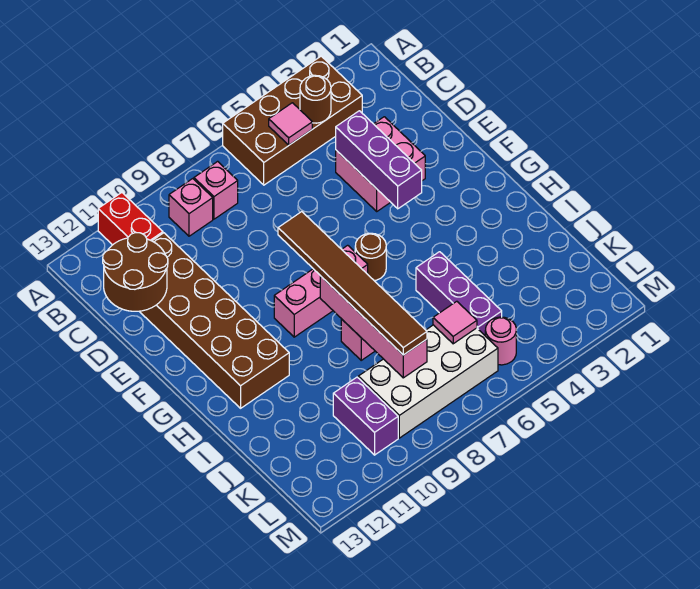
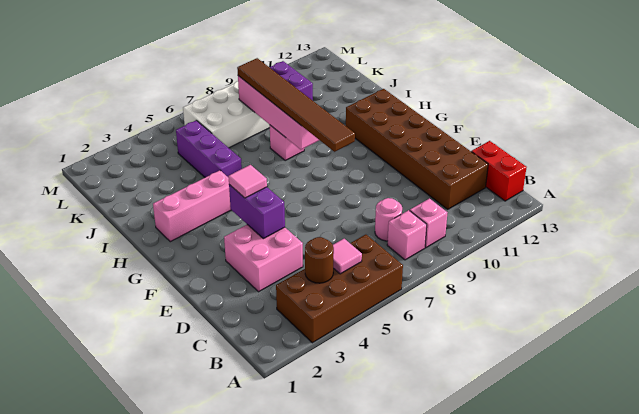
red 1x2 brick [98,193,163,245] -> red 1x2 brick moved to [471,141,527,201]
brown 2x2 round brick [103,233,168,311] -> none
purple 1x3 brick [336,111,422,209] -> purple 1x2 brick [229,185,285,239]
brown 1x1 round brick [355,233,386,281] -> none
pink 1x3 brick [274,245,368,337] -> pink 1x3 brick moved to [153,170,231,242]
pink 1x1 tile [433,301,477,344] -> pink 1x1 tile moved to [228,165,267,198]
pink 1x1 round brick [485,317,516,365] -> pink 1x1 round brick moved to [375,198,402,241]

